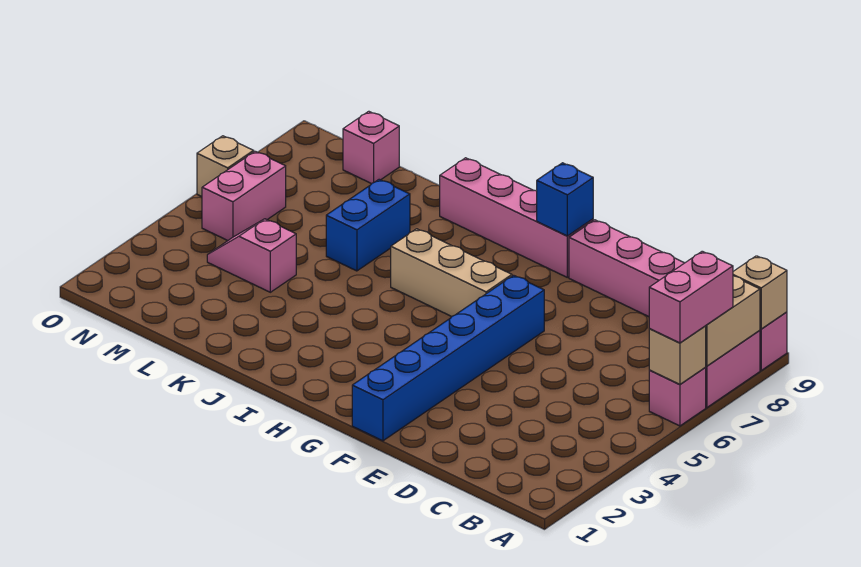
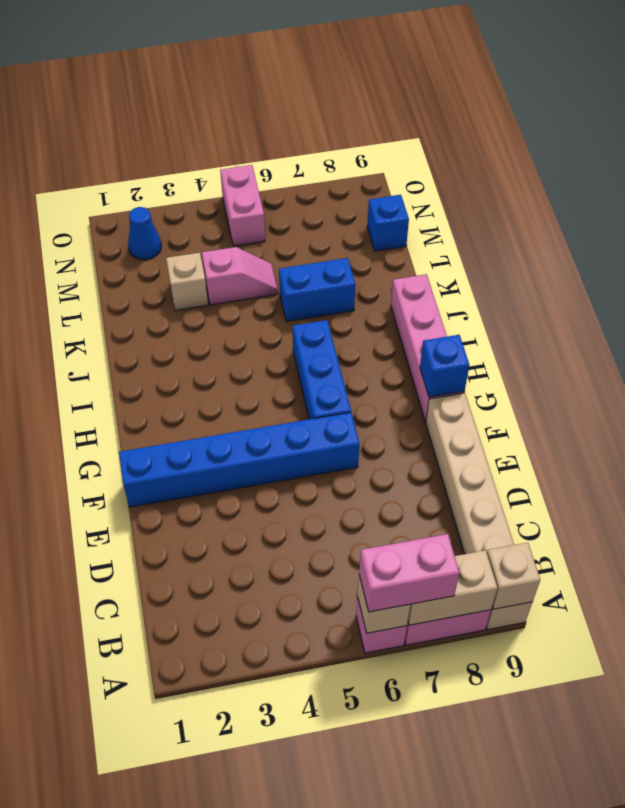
pink 1x6 brick [569,220,787,370] -> tan 1x6 brick [426,393,532,630]
tan 1x3 brick [391,229,512,317] -> blue 1x3 brick [293,320,351,419]
pink 1x2 slope [207,219,296,292] -> pink 1x2 slope turned to [202,247,278,305]
pink 1x1 brick [343,111,399,184] -> blue 1x1 brick [367,195,409,251]
none -> blue 1x1 cone [128,207,161,260]
pink 1x2 brick [202,151,286,240] -> pink 1x2 brick turned to [220,165,265,246]
tan 1x1 brick [197,136,254,197] -> tan 1x1 brick moved to [166,253,208,310]

